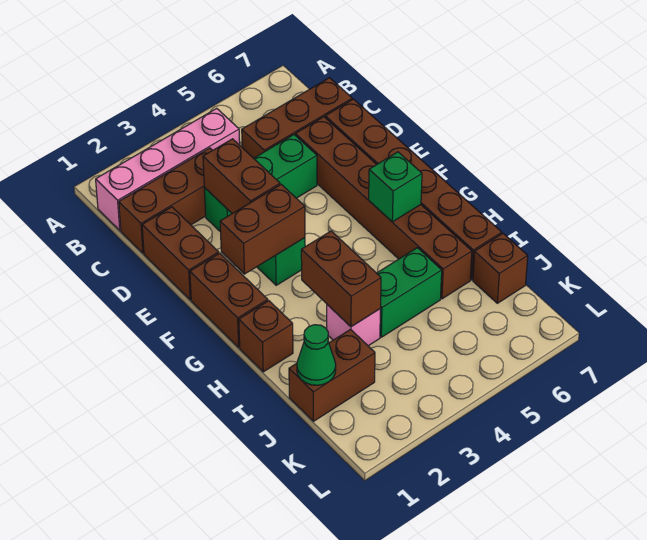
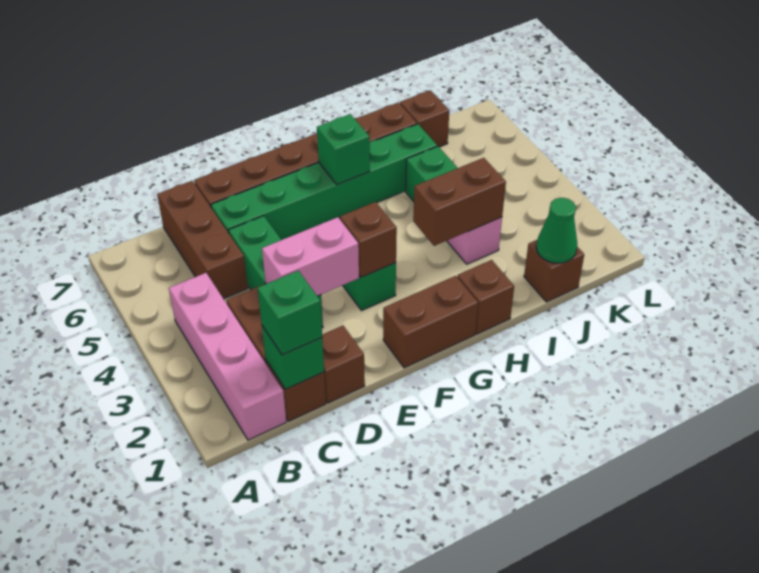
none -> green 1x1 brick [262,326,324,389]
none -> green 1x1 brick [258,271,322,355]
brown 1x2 brick [142,207,219,300] -> brown 1x1 brick [322,326,365,403]
brown 1x2 brick [203,139,280,214] -> pink 1x2 brick [262,217,359,296]
brown 1x6 brick [296,117,472,299] -> green 1x6 brick [211,124,437,240]
brown 1x2 brick [220,184,305,274] -> brown 1x1 brick [340,202,397,277]
brown 1x2 brick [289,329,375,421] -> brown 1x1 brick [524,240,584,302]

